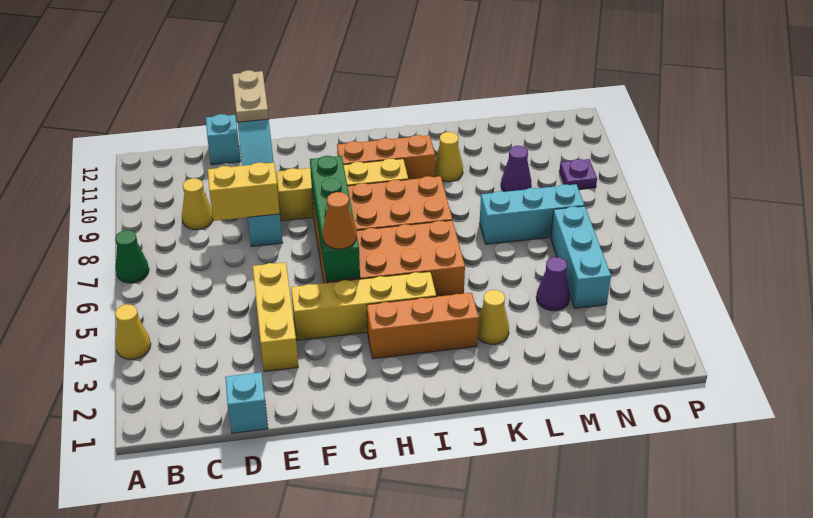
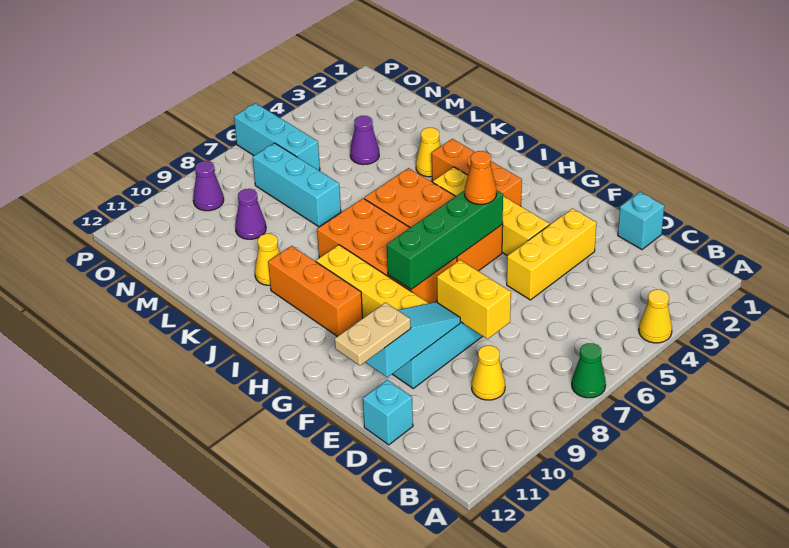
cyan 1x3 brick [551,206,611,308] -> cyan 1x3 brick turned to [234,103,320,170]
purple 1x1 plate [559,159,597,189] -> purple 1x1 cone [193,161,224,211]

